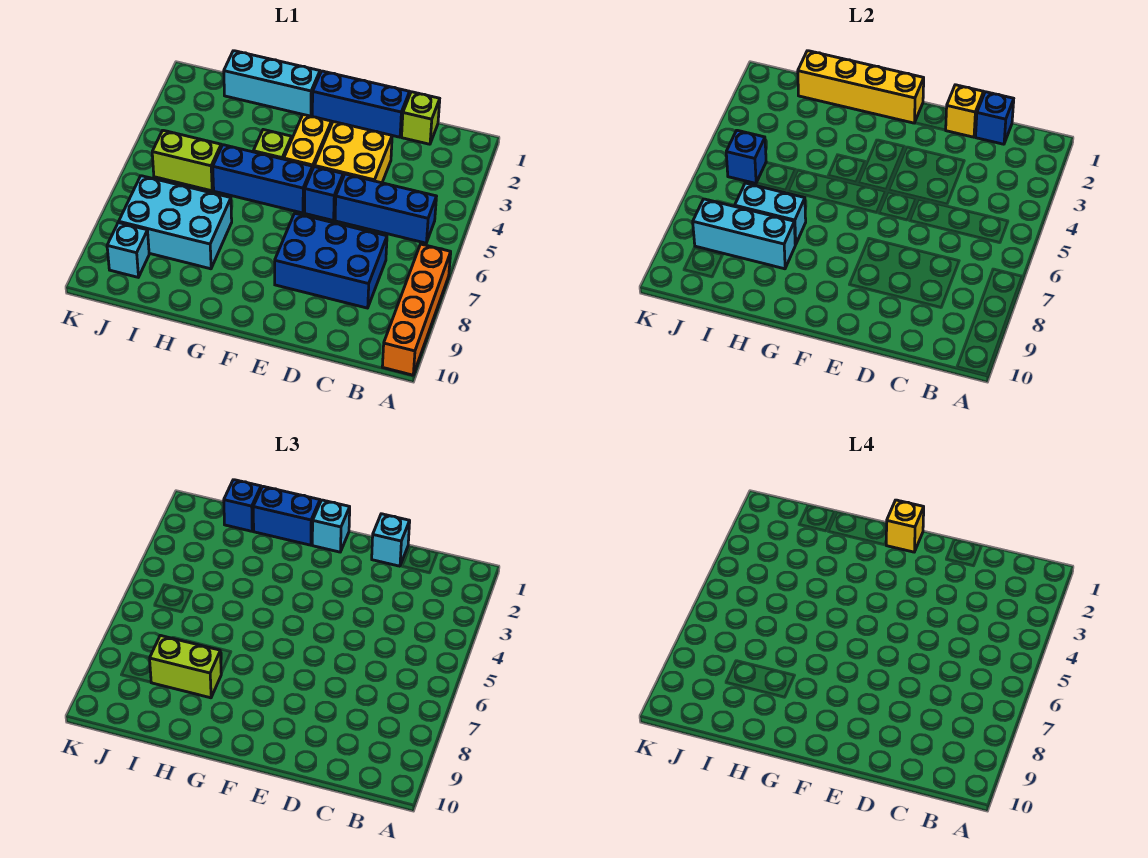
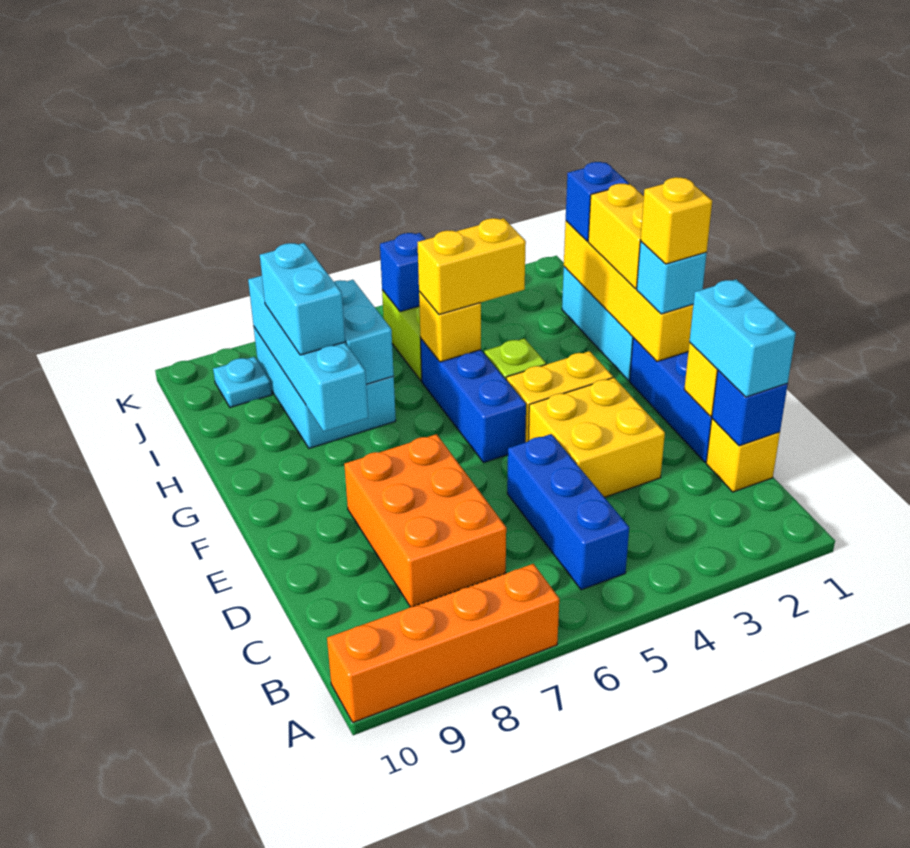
lime 1x1 brick [402,92,440,144] -> yellow 1x1 brick [706,419,780,492]
blue 2x3 brick [275,213,387,308] -> orange 2x3 brick [344,434,506,607]
cyan 1x1 brick [372,514,410,566] -> cyan 1x2 brick [689,279,796,397]
blue 1x1 brick [305,167,343,221] -> none
blue 1x2 brick [253,486,320,545] -> yellow 1x2 brick [588,184,644,289]
none -> yellow 1x2 brick [418,218,526,315]
none -> yellow 1x1 brick [419,291,481,362]
cyan 1x3 brick [693,199,795,269] -> cyan 1x4 brick [248,276,368,431]
lime 1x2 brick [150,635,221,698] -> cyan 1x2 brick [260,243,345,355]
cyan 1x1 brick [107,223,149,277] -> cyan 1x1 plate [213,357,272,407]

